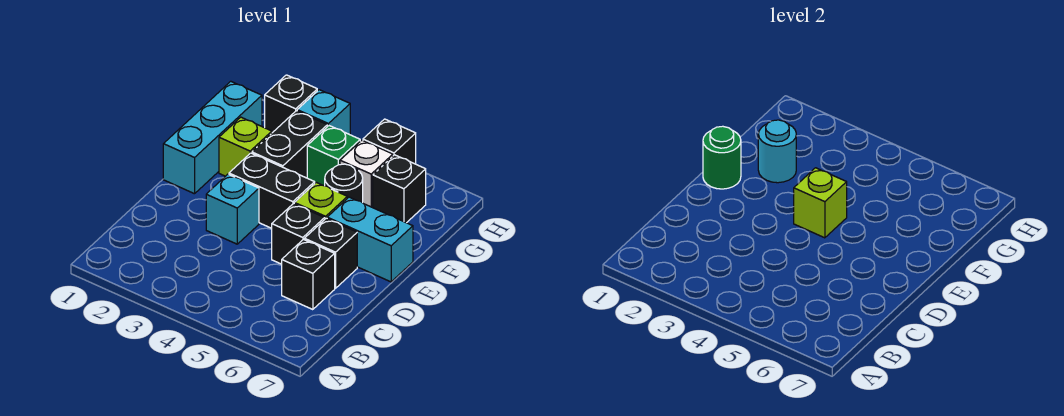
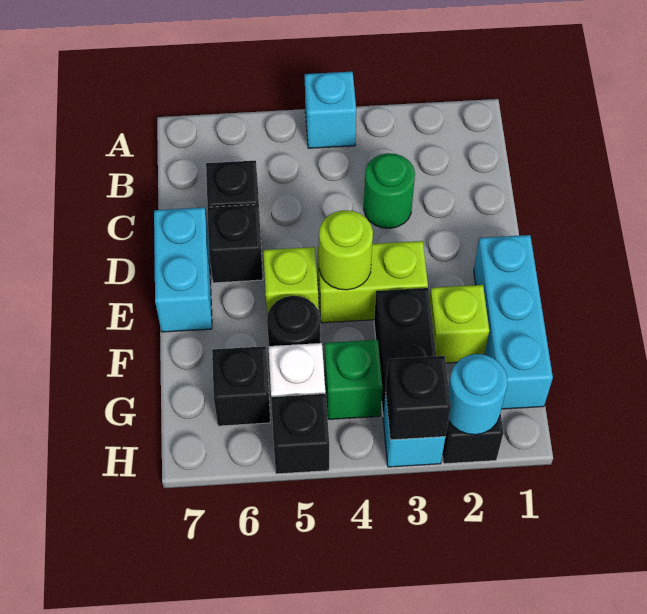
cyan 1x1 brick [206,174,259,244] -> cyan 1x1 brick moved to [305,72,356,148]
black 1x1 brick [272,204,325,264] -> black 1x1 brick moved to [385,356,451,440]
green 1x1 round brick [703,126,741,189] -> green 1x1 round brick moved to [364,153,415,228]
black 1x2 brick [229,153,315,228] -> lime 1x2 brick [318,241,428,323]
lime 1x1 brick [794,168,847,238] -> lime 1x1 round brick [319,210,373,290]
cyan 1x2 brick [327,197,413,282] -> cyan 1x2 brick turned to [154,207,212,332]
cyan 1x1 round brick [758,120,796,183] -> cyan 1x1 round brick moved to [448,354,507,435]

